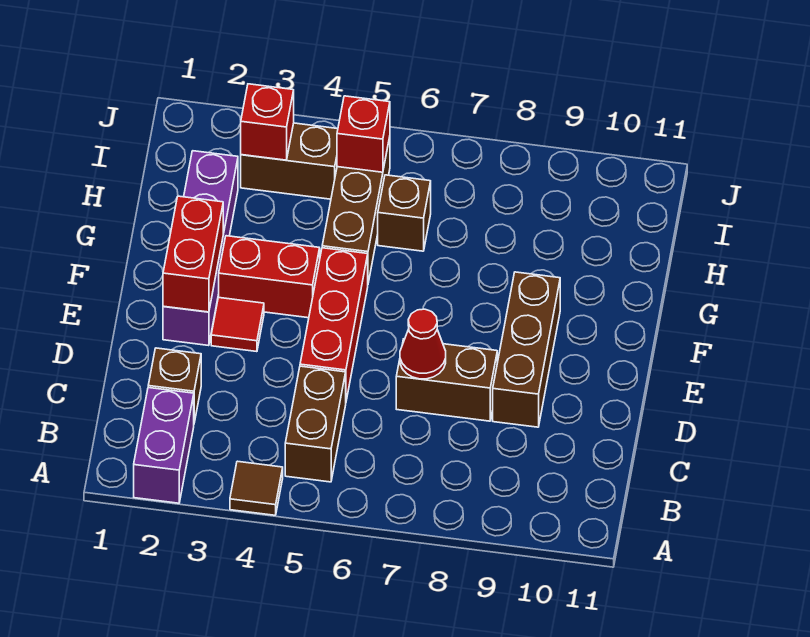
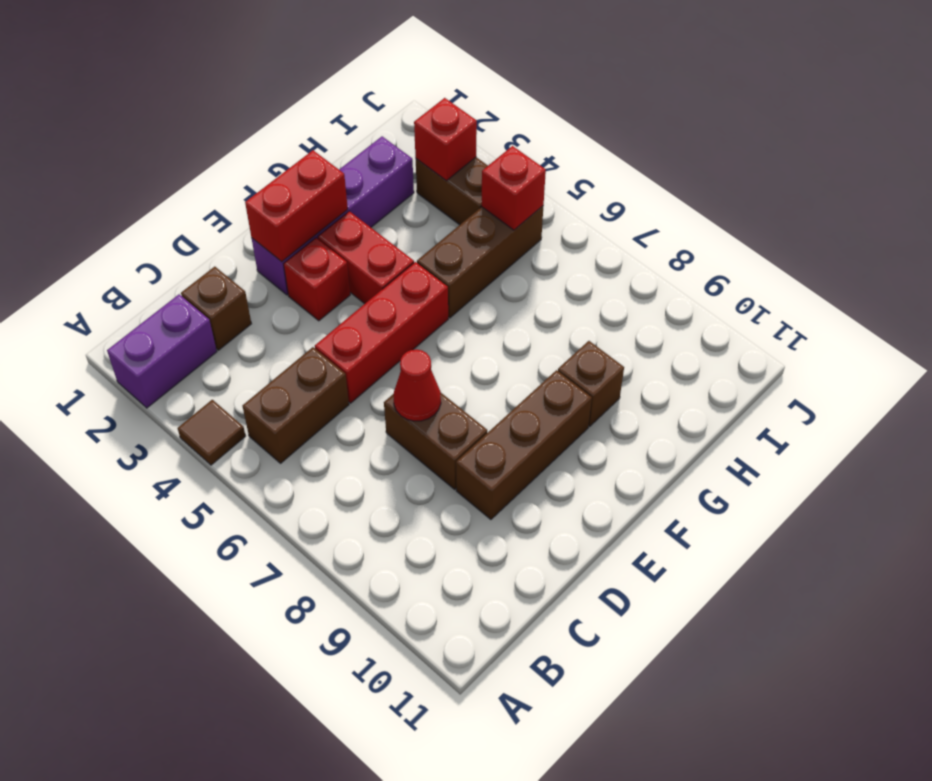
red 1x1 tile [211,298,264,352] -> red 1x1 brick [284,238,350,321]
brown 1x1 brick [378,175,431,251] -> brown 1x1 brick moved to [558,341,624,426]

